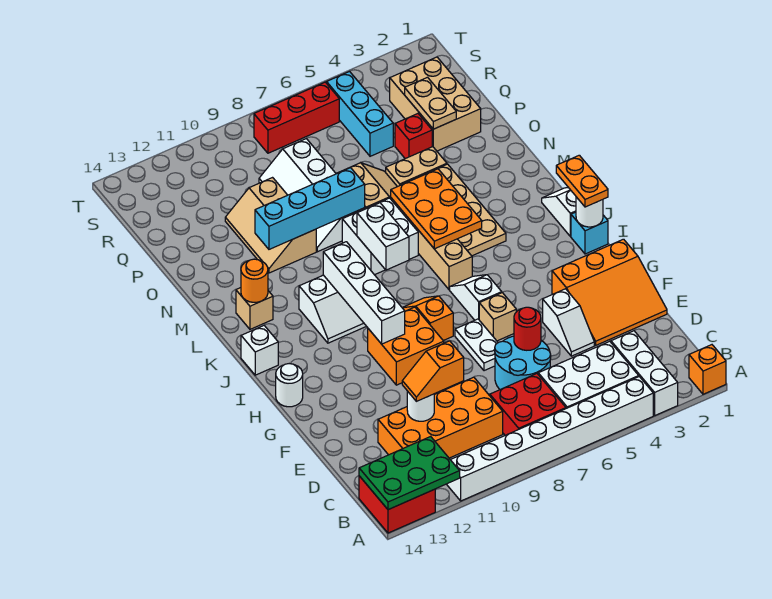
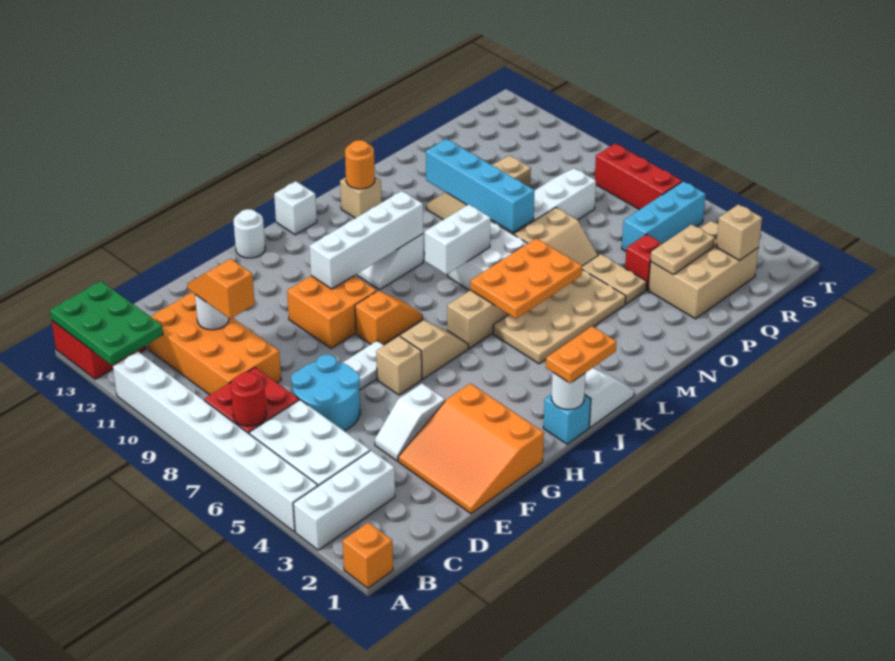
red 1x1 round brick [514,307,541,350] -> red 1x1 round brick moved to [231,372,266,426]
white 1x2 slope [450,275,502,320] -> tan 1x2 slope [400,320,468,379]
none -> tan 1x1 brick [716,204,762,260]

